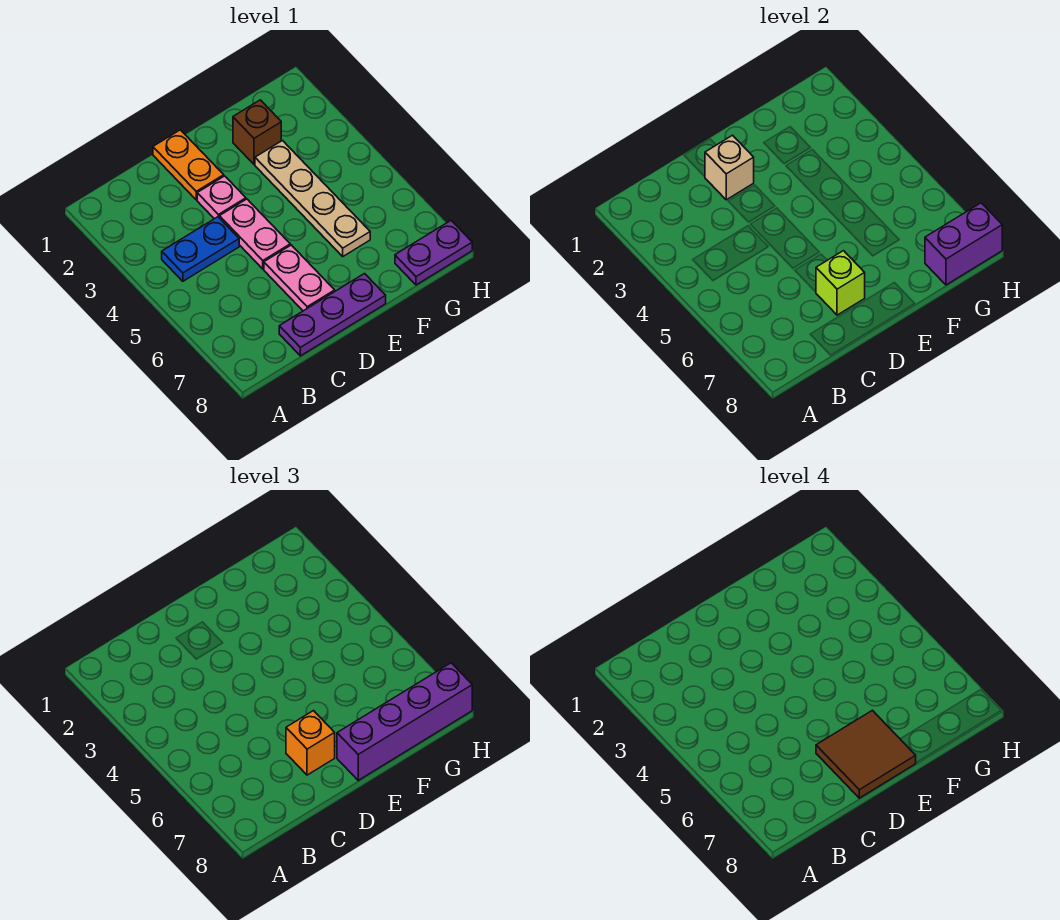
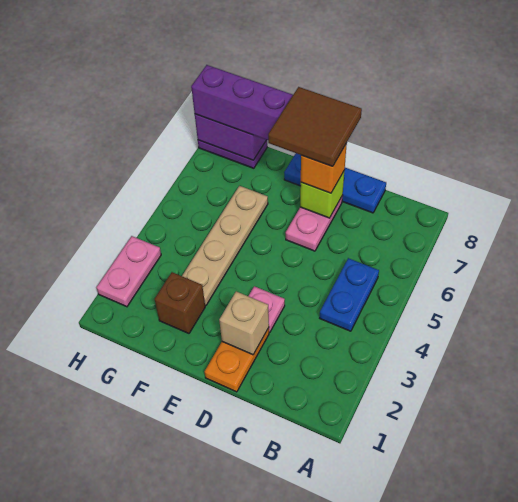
blue 1x2 plate [162,217,239,281] -> blue 1x2 plate turned to [320,258,379,331]
purple 1x3 plate [279,274,386,356] -> blue 1x3 plate [284,153,386,213]
pink 1x2 plate [219,199,290,269] -> pink 1x2 plate moved to [96,236,161,307]

